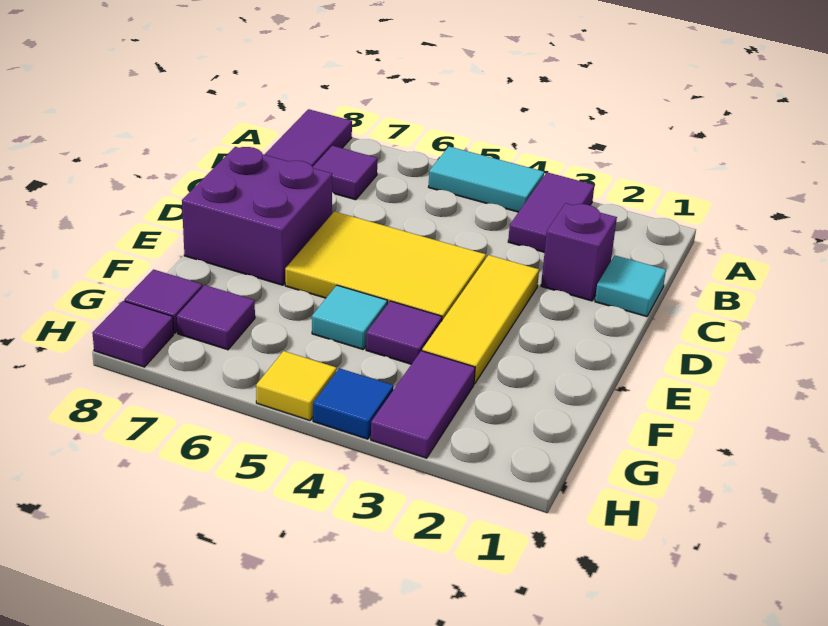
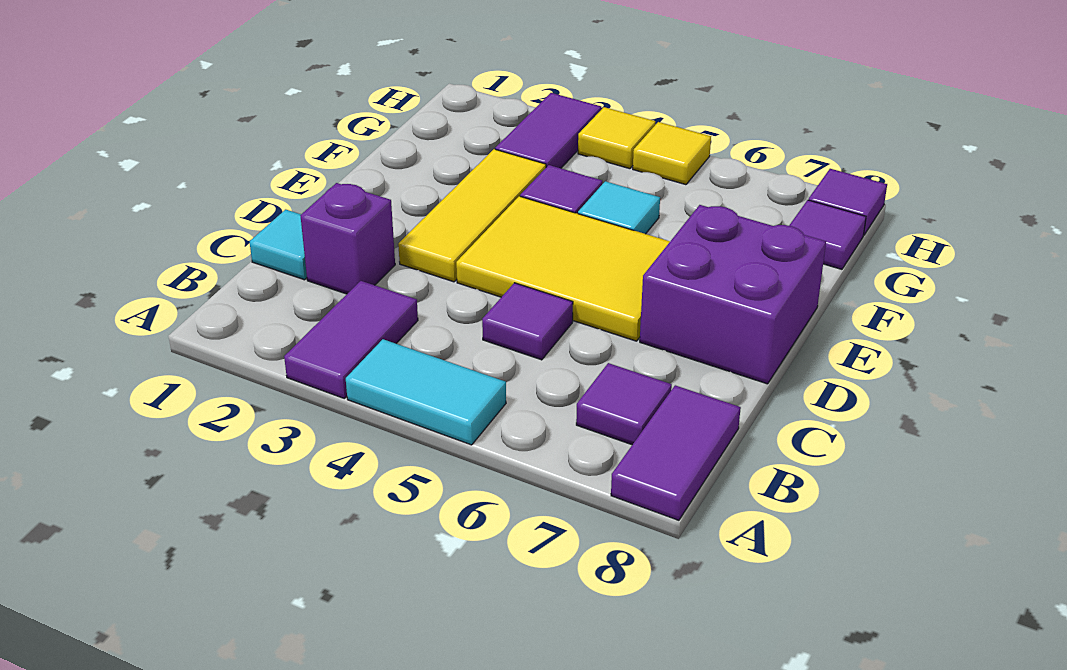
purple 1x1 tile [177,285,255,350] -> purple 1x1 tile moved to [482,283,573,360]
blue 1x1 tile [313,368,393,439] -> yellow 1x1 tile [578,107,655,169]

